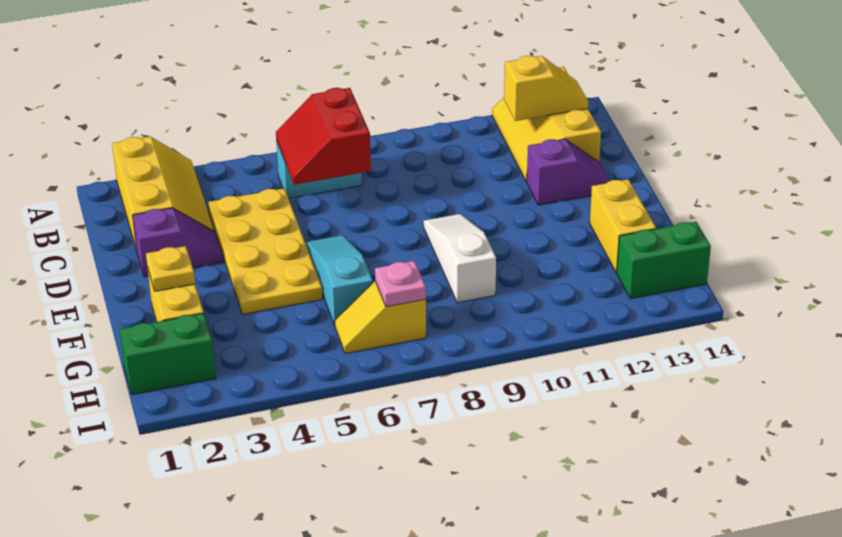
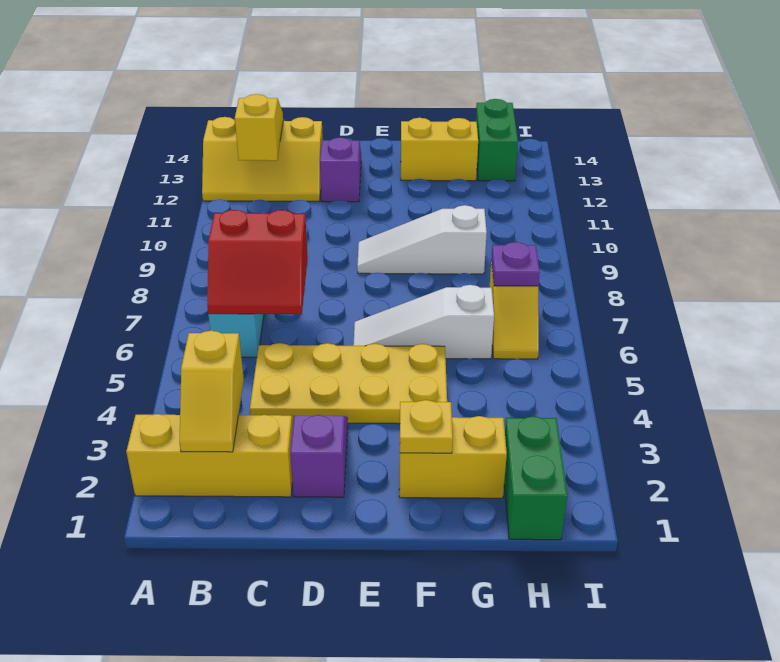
none -> yellow 1x2 slope [179,331,244,452]
cyan 1x3 slope [305,235,373,325] -> white 1x3 slope [353,285,494,359]
pink 1x1 plate [375,261,426,307] -> purple 1x1 plate [491,242,540,286]

